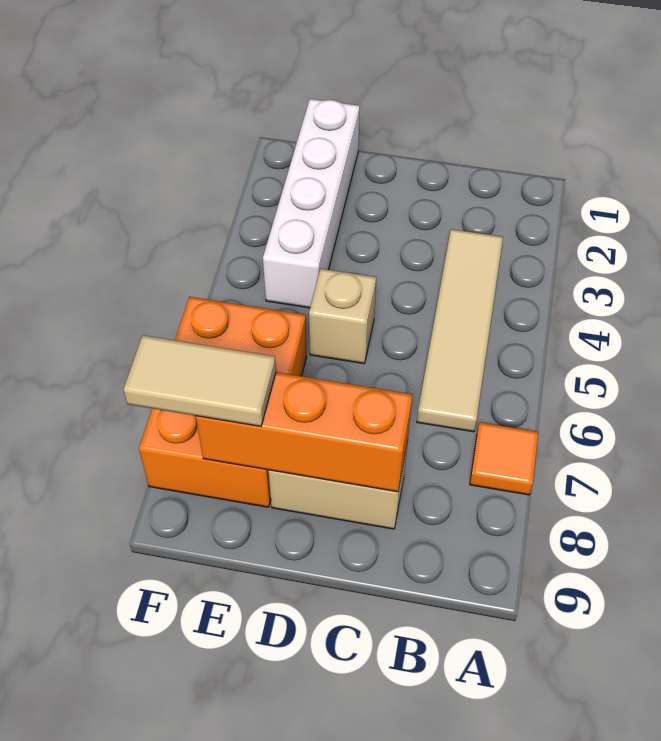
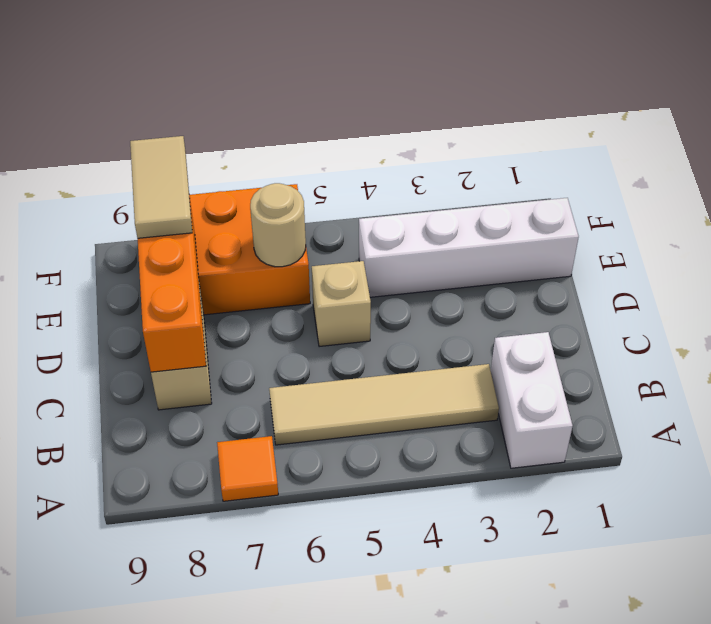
none -> white 1x2 brick [491,332,573,468]
none -> tan 1x1 round brick [250,183,306,267]

